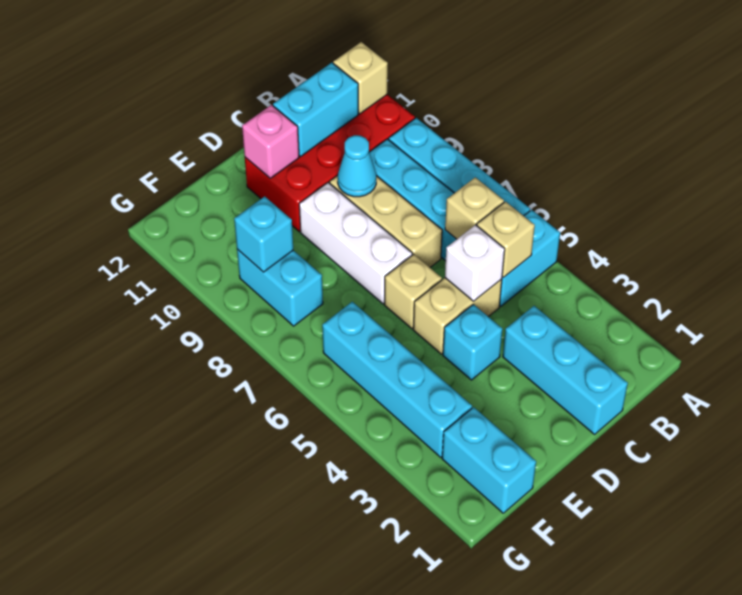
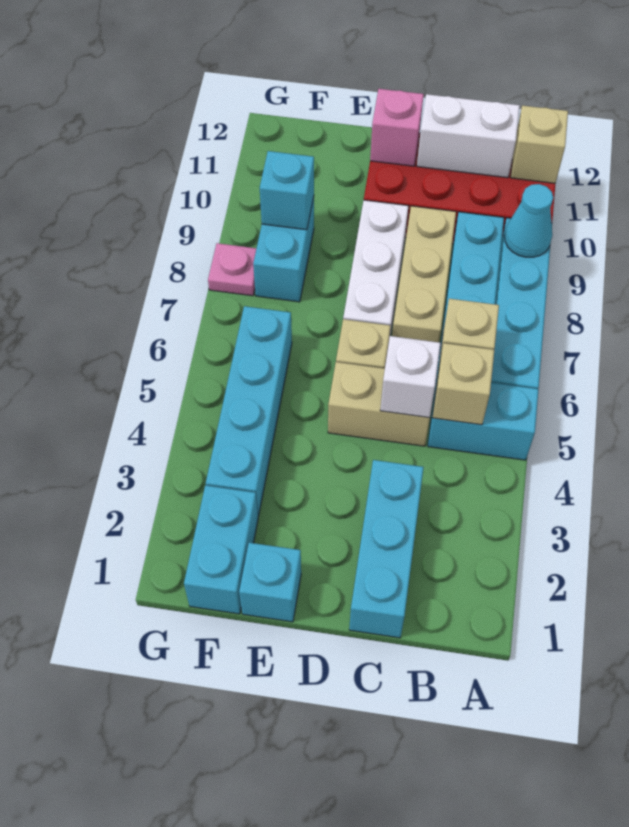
cyan 1x2 brick [273,63,358,156] -> white 1x2 brick [417,94,520,178]
cyan 1x1 cone [338,135,376,197] -> cyan 1x1 cone moved to [505,184,553,257]
cyan 1x1 brick [443,304,503,380] -> cyan 1x1 brick moved to [239,543,301,622]
none -> pink 1x1 plate [208,243,256,296]

